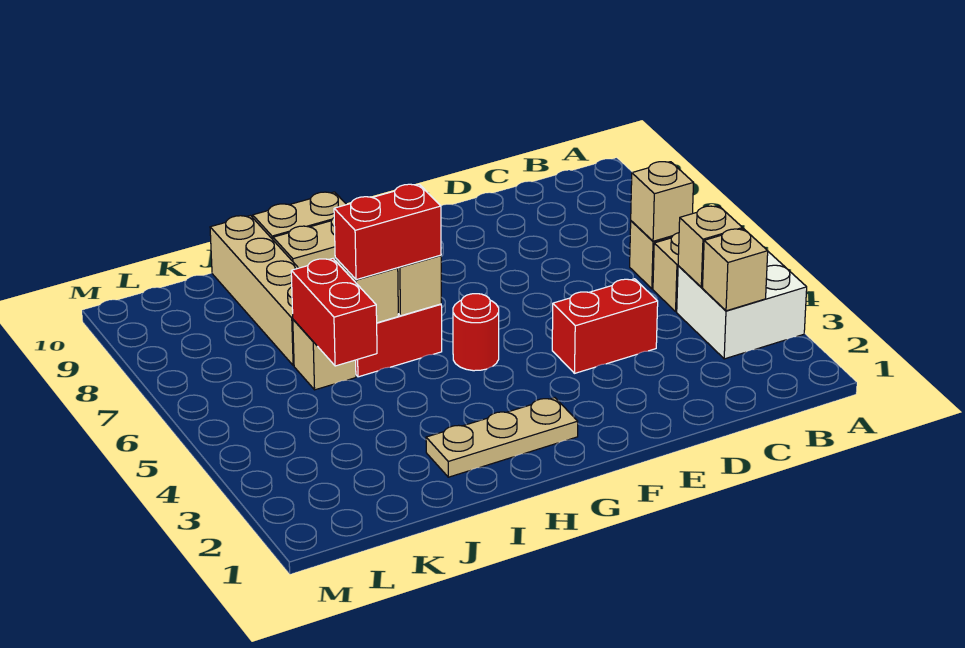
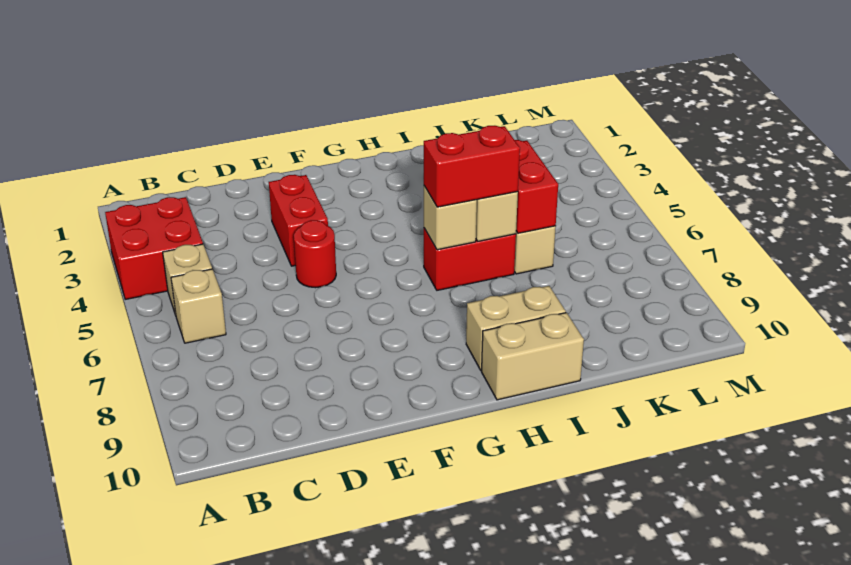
white 2x2 brick [677,252,807,359] -> red 2x2 brick [105,197,203,299]
tan 1x1 brick [703,229,768,311] -> none
tan 1x1 brick [678,206,743,287] -> none
tan 1x1 brick [631,162,693,241] -> none
red 1x2 brick [552,279,658,373] -> red 1x2 brick turned to [269,175,328,266]
tan 1x3 plate [426,398,578,477] -> none
red 1x1 round brick [453,294,499,371] -> red 1x1 round brick moved to [294,220,336,288]
tan 1x4 brick [210,216,298,366] -> none

